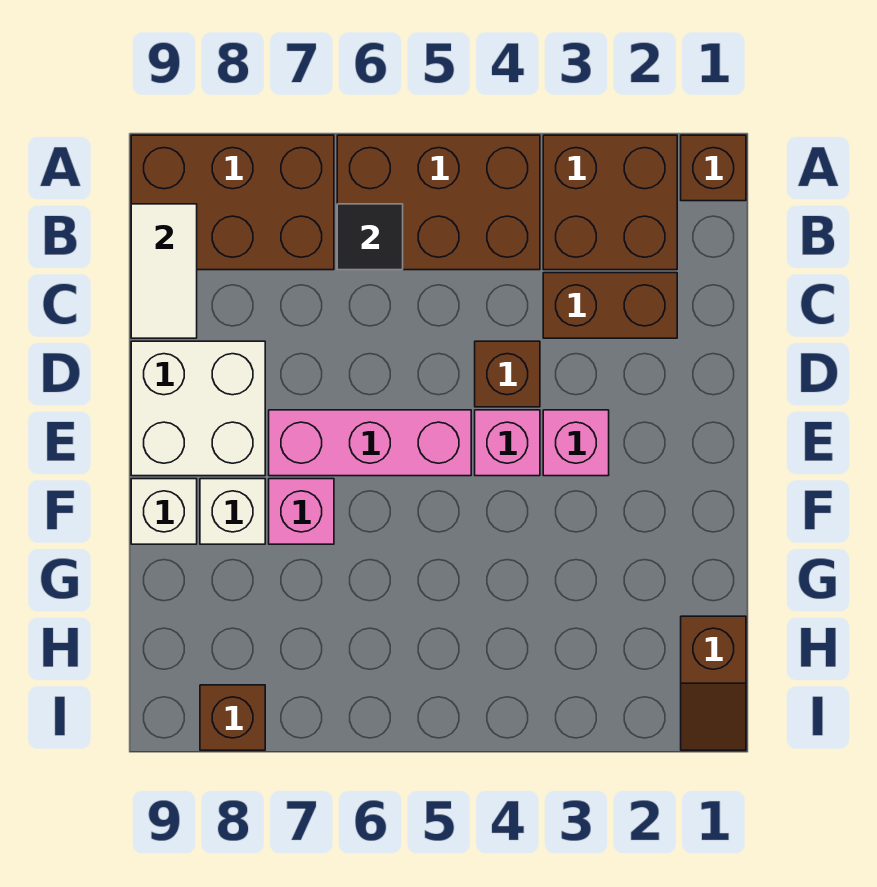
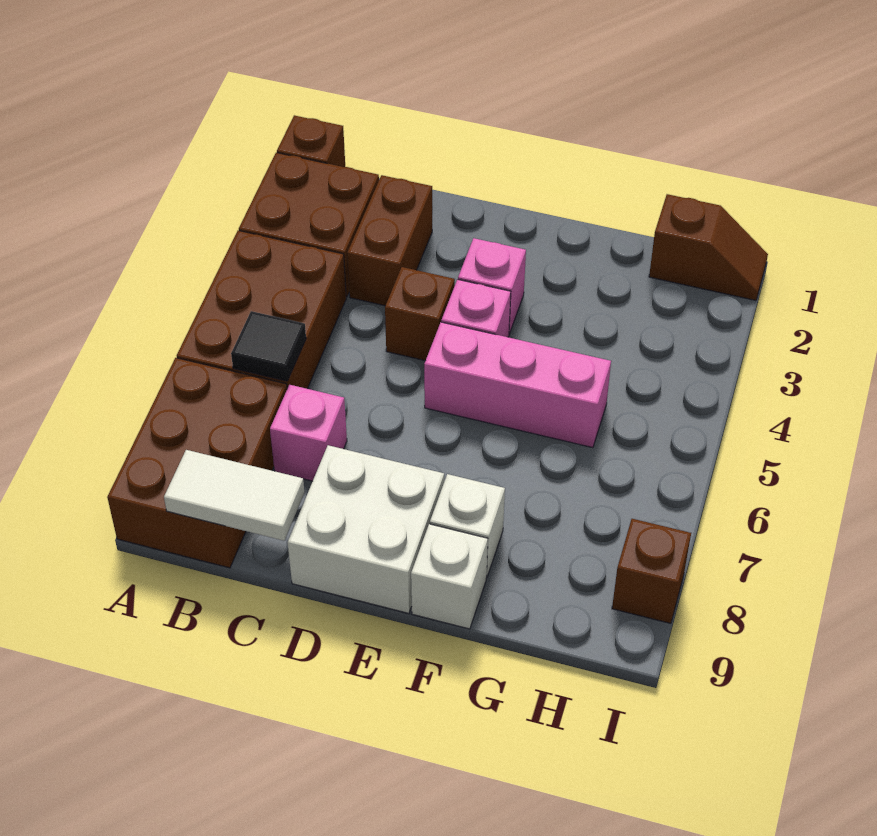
pink 1x3 brick [269,410,471,476] -> pink 1x3 brick turned to [424,322,611,448]
pink 1x1 brick [269,479,334,544] -> pink 1x1 brick moved to [270,385,347,481]

